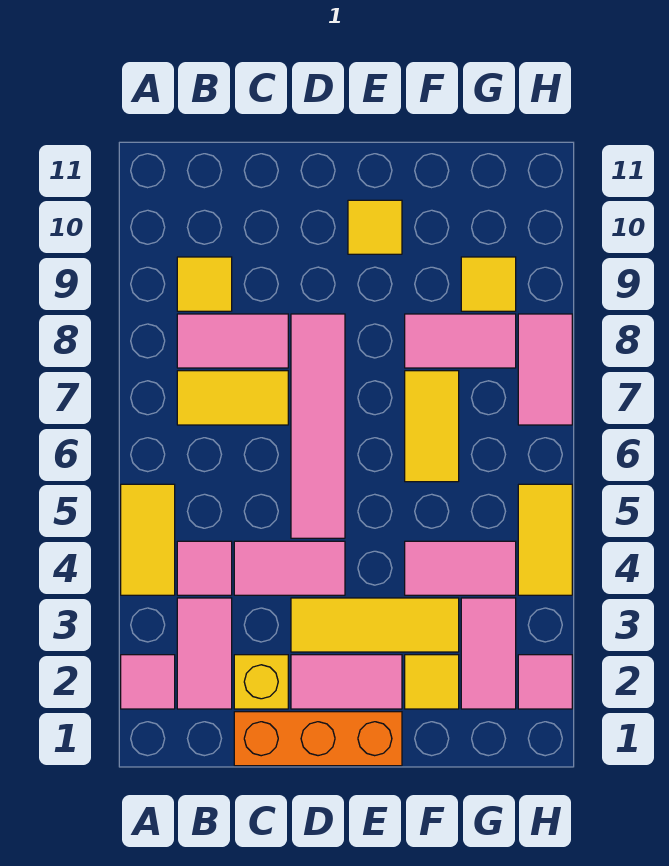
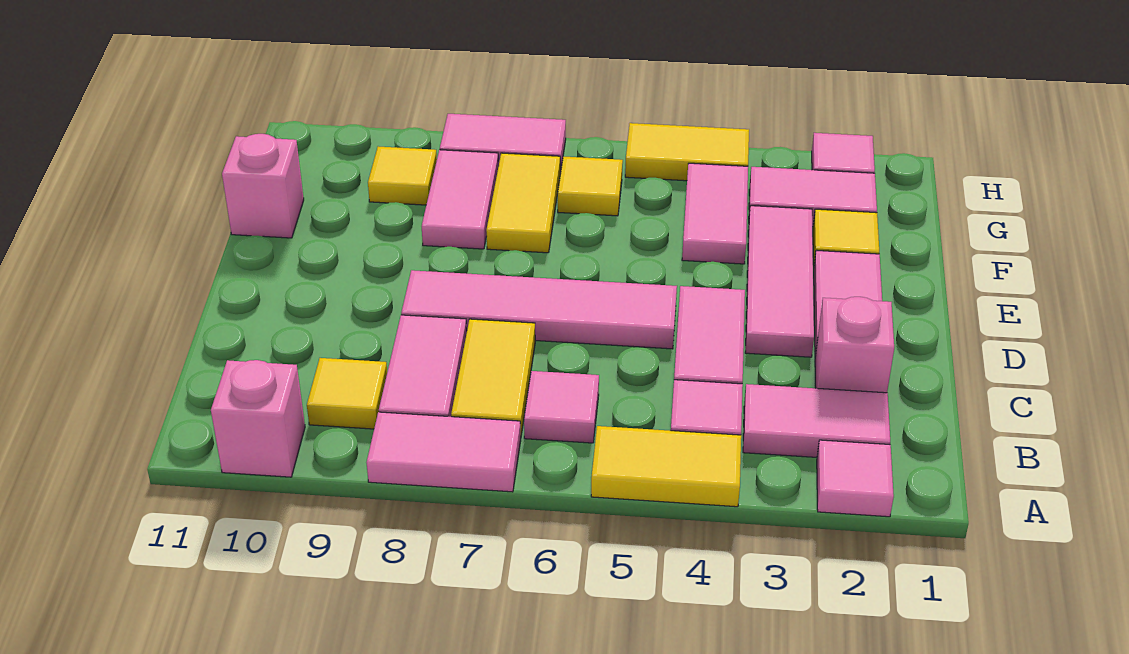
none -> pink 1x2 tile [366,412,521,492]
none -> pink 1x1 brick [211,360,305,477]
none -> pink 1x1 tile [524,371,599,443]
orange 1x3 brick [234,712,402,766] -> none
yellow 1x1 brick [234,655,288,709] -> pink 1x1 brick [815,297,894,393]
yellow 1x3 tile [291,598,459,652] -> pink 1x3 tile [745,206,814,357]
yellow 1x1 tile [348,200,402,254] -> yellow 1x1 tile moved to [558,156,623,216]
yellow 1x2 tile [405,371,459,482] -> yellow 1x2 tile turned to [486,153,560,253]
none -> pink 1x1 brick [222,134,304,238]

